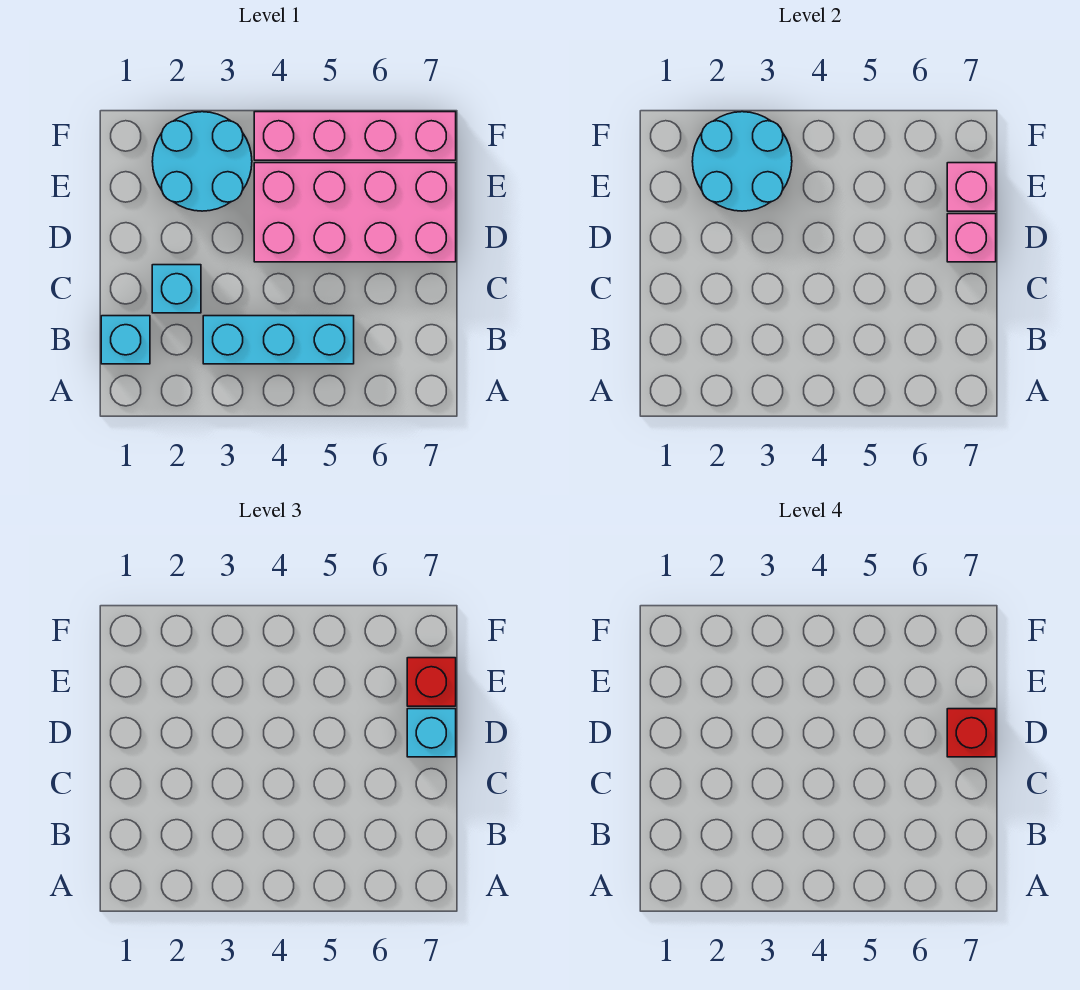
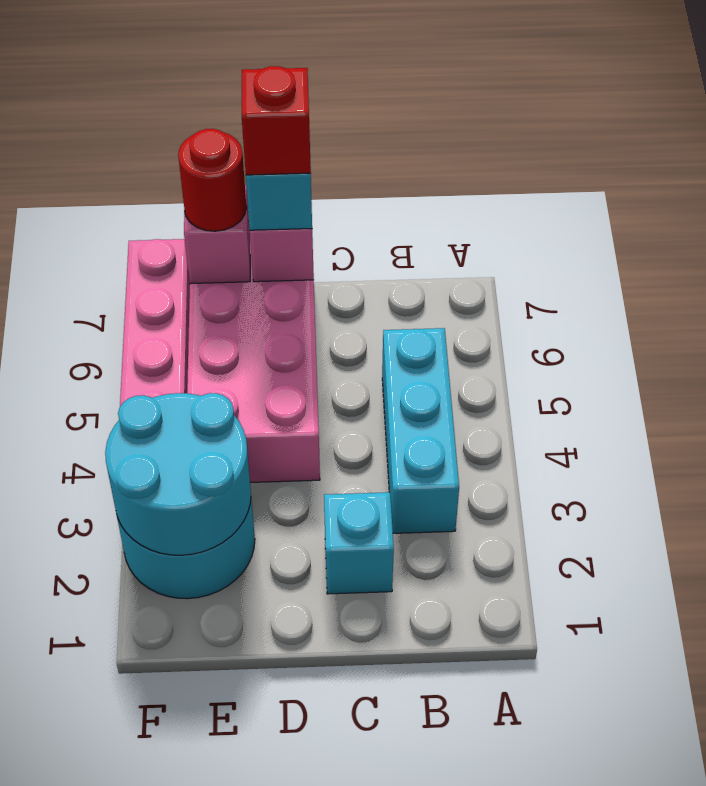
cyan 1x1 brick [101,316,150,364] -> none
red 1x1 brick [407,658,456,706] -> red 1x1 round brick [178,129,246,231]

